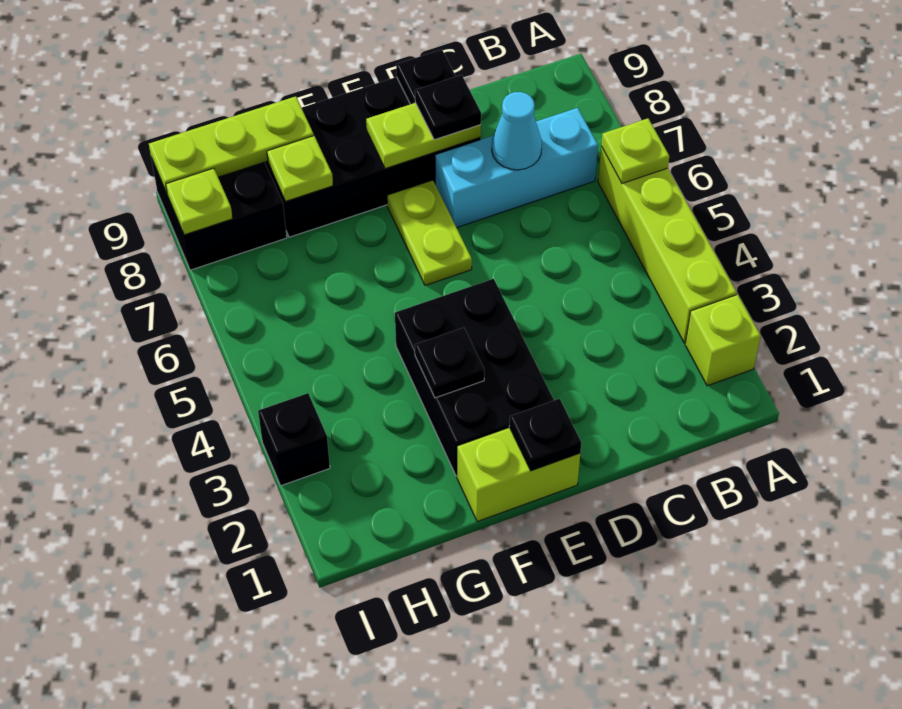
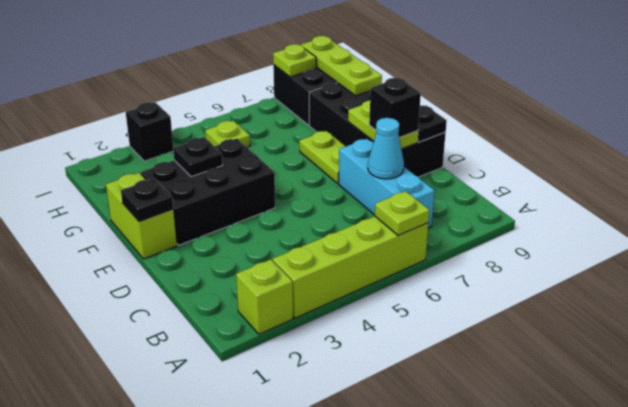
black 1x1 plate [415,75,481,140] -> black 1x1 brick [369,78,421,138]
lime 1x2 plate [387,180,472,285] -> lime 1x2 plate turned to [299,131,346,183]
lime 1x1 plate [267,136,333,201] -> lime 1x1 plate moved to [205,121,250,147]

